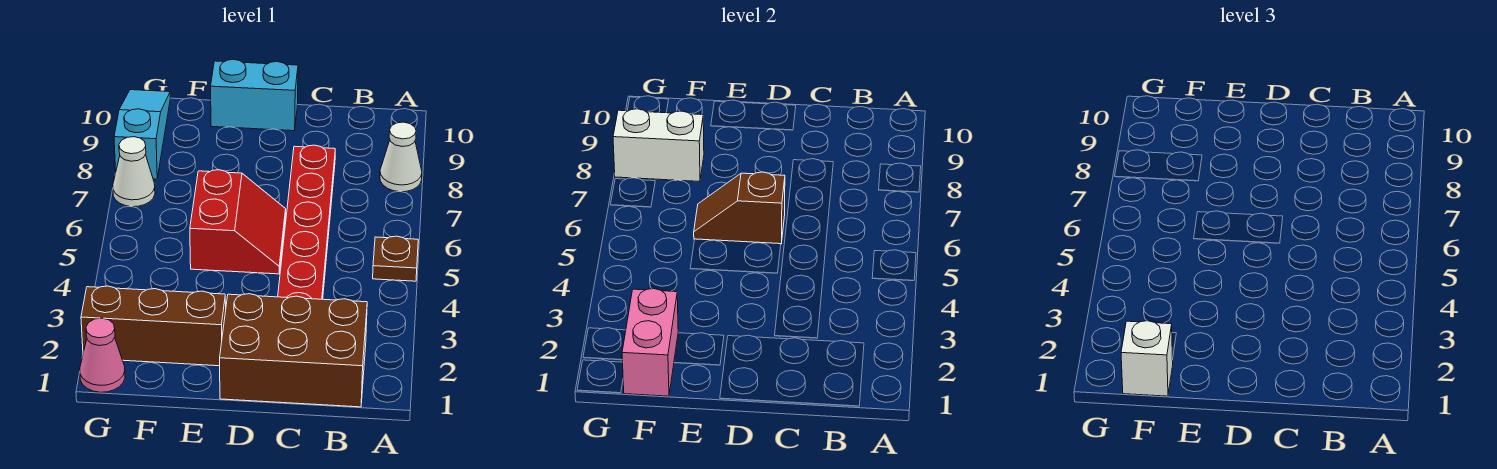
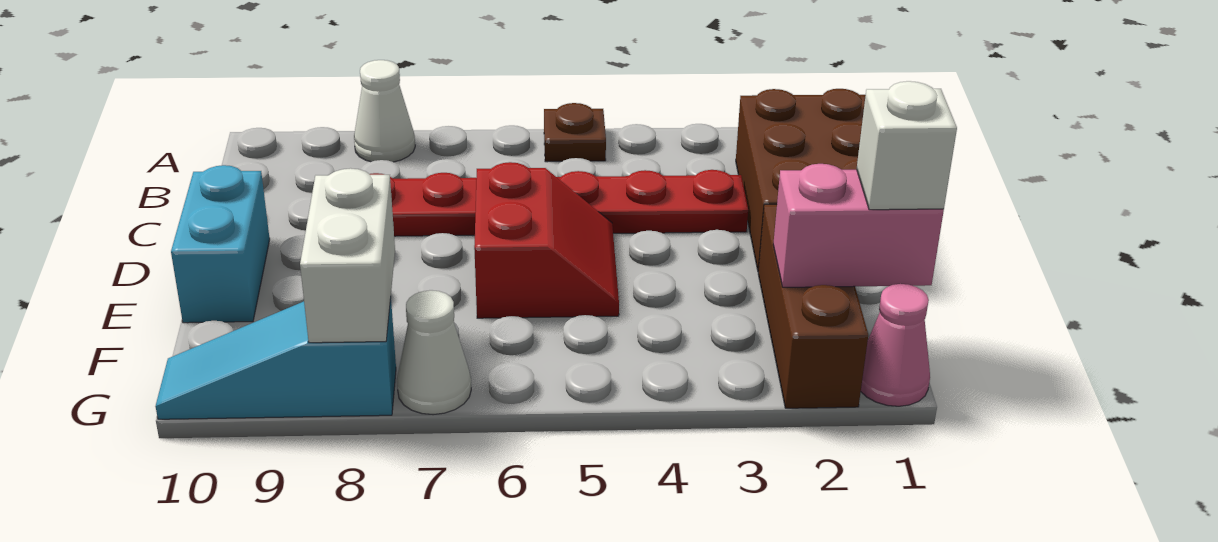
red 2x2 slope [190,170,286,274] -> red 2x2 slope turned to [474,162,619,318]
brown 1x2 slope [694,172,785,244] -> none

